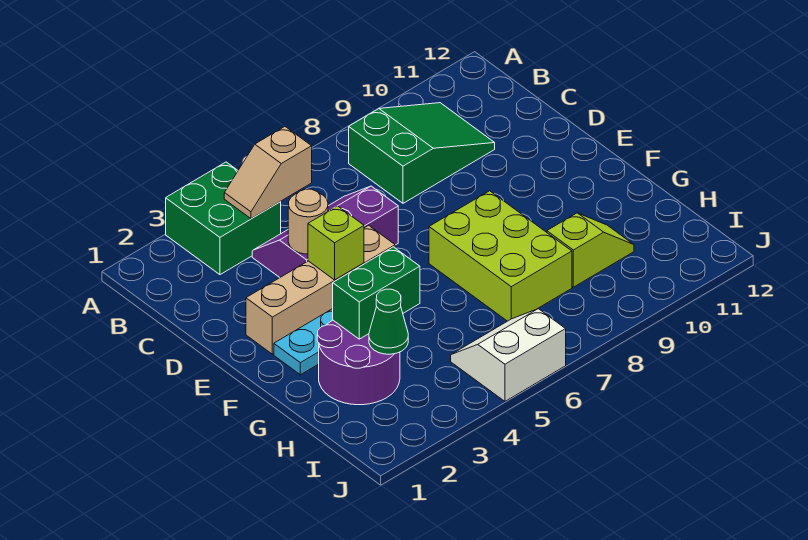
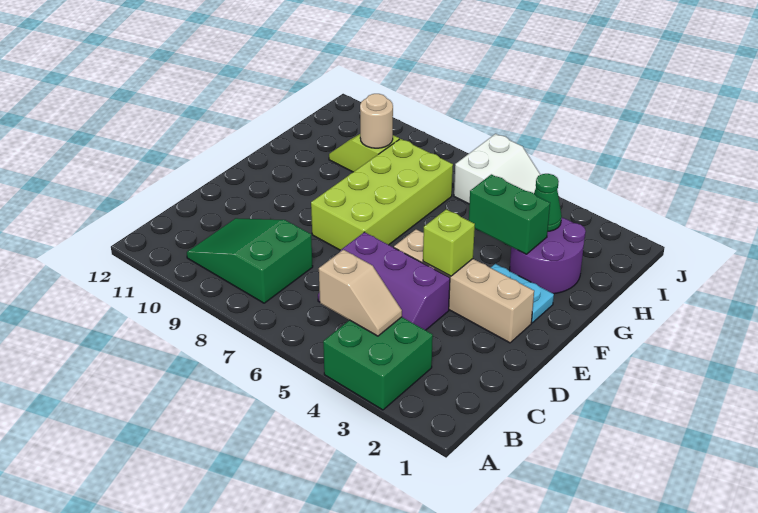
tan 1x1 round brick [288,189,328,254] -> tan 1x1 round brick moved to [360,94,393,148]
lime 2x3 brick [429,191,572,321] -> lime 2x4 brick [311,139,453,250]
white 2x2 slope [451,309,566,401] -> white 2x2 slope turned to [454,134,540,204]

